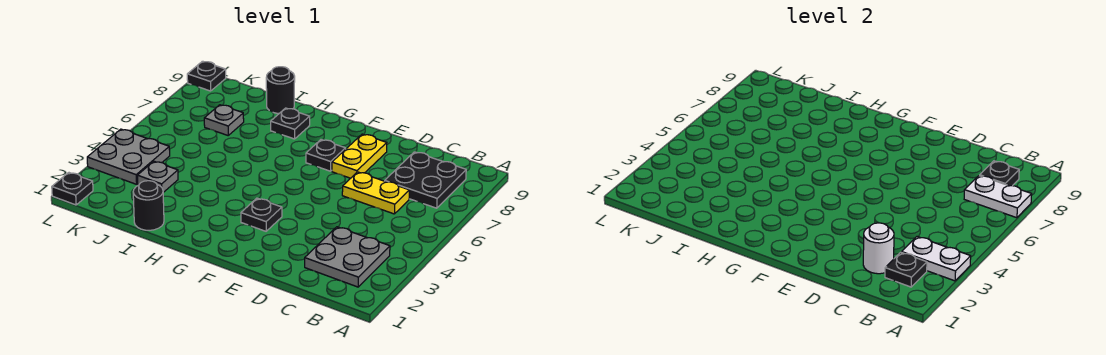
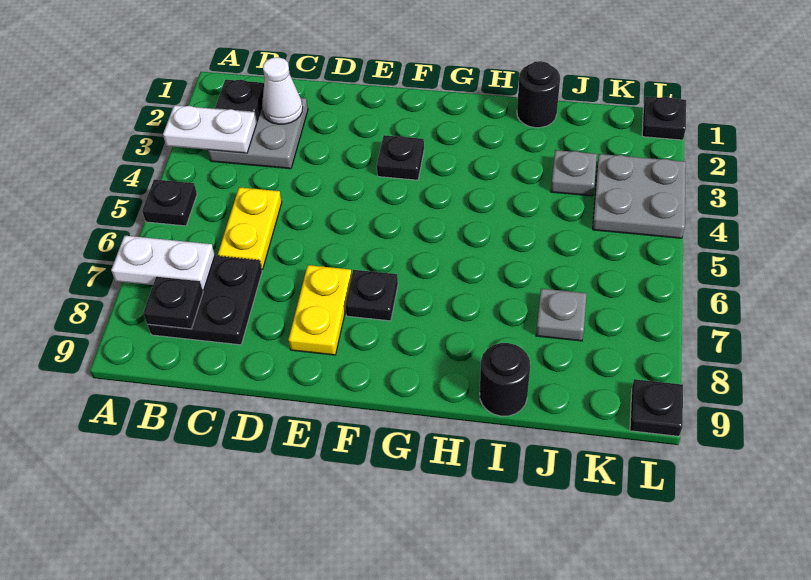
white 1x1 round brick [863,223,894,274] -> white 1x1 cone [262,57,303,124]
yellow 1x2 plate [342,172,409,214] -> yellow 1x2 plate turned to [218,187,282,269]
black 1x1 plate [271,108,310,139] -> black 1x1 plate moved to [142,179,197,226]

